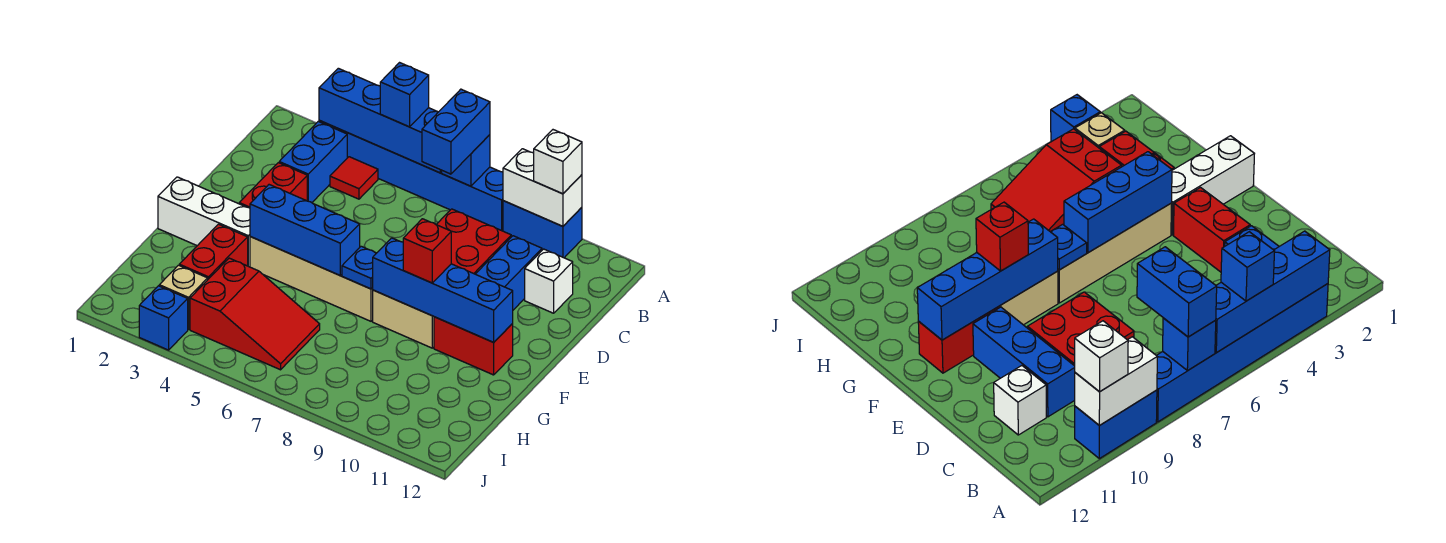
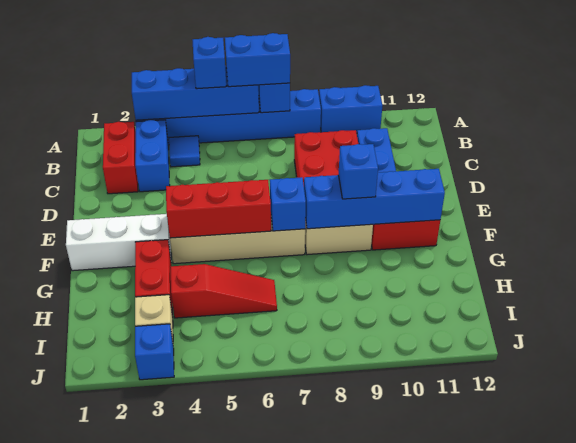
blue 1x2 brick [422,89,490,174] -> blue 1x2 brick turned to [225,33,290,87]
white 1x2 brick [503,149,582,226] -> none
white 1x1 brick [534,130,582,194] -> none
red 1x1 tile [330,157,378,199] -> blue 1x1 tile [169,136,200,167]
white 1x1 brick [525,249,573,313] -> none
red 1x2 brick [239,163,307,208] -> red 1x2 brick moved to [103,122,138,194]
blue 1x3 brick [250,185,360,275] -> red 1x3 brick [166,180,271,238]
blue 1x1 plate [342,246,376,289] -> blue 1x1 brick [270,177,306,231]
red 1x1 brick [403,219,451,283] -> blue 1x1 brick [339,144,378,199]
red 2x3 slope [190,258,320,370] -> red 1x3 slope [171,264,277,318]

